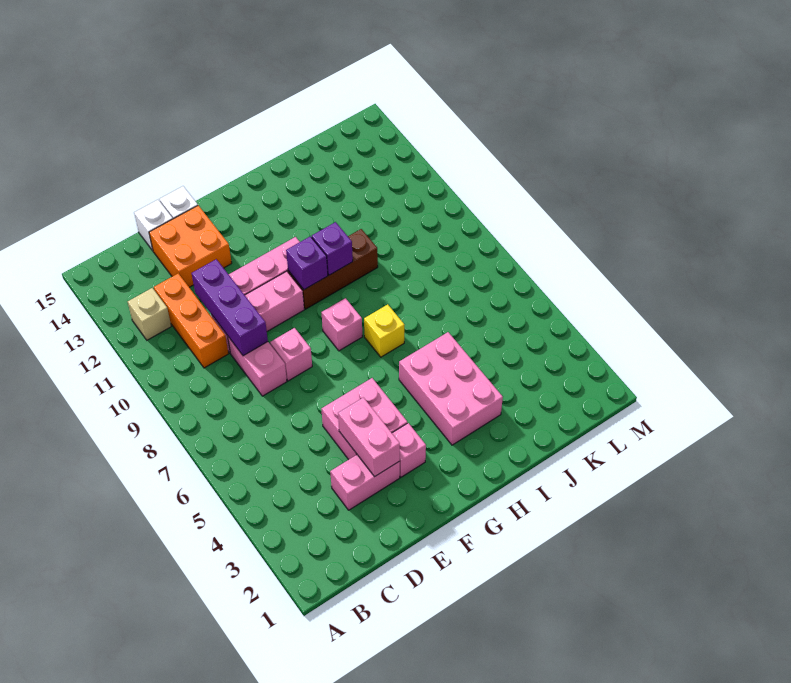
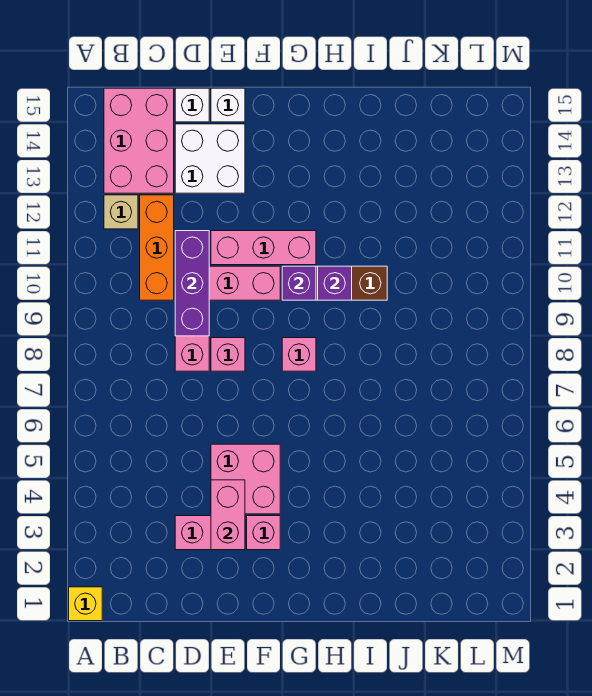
orange 2x2 brick [149,205,232,287] -> white 2x2 brick [175,124,245,193]
pink 2x3 brick [399,332,503,445] -> pink 2x3 brick moved to [104,88,174,193]
yellow 1x1 brick [364,304,404,357] -> yellow 1x1 brick moved to [69,587,102,621]

